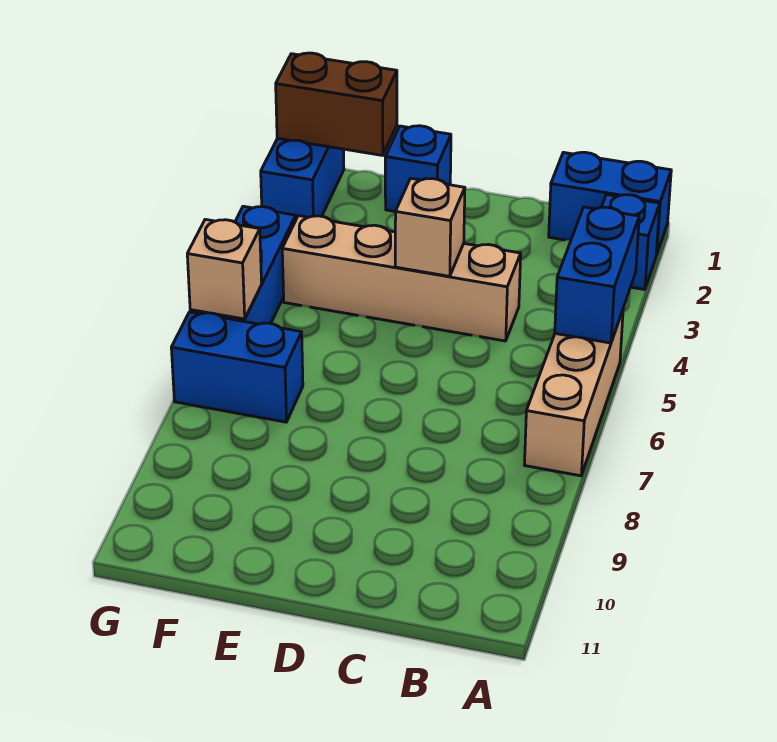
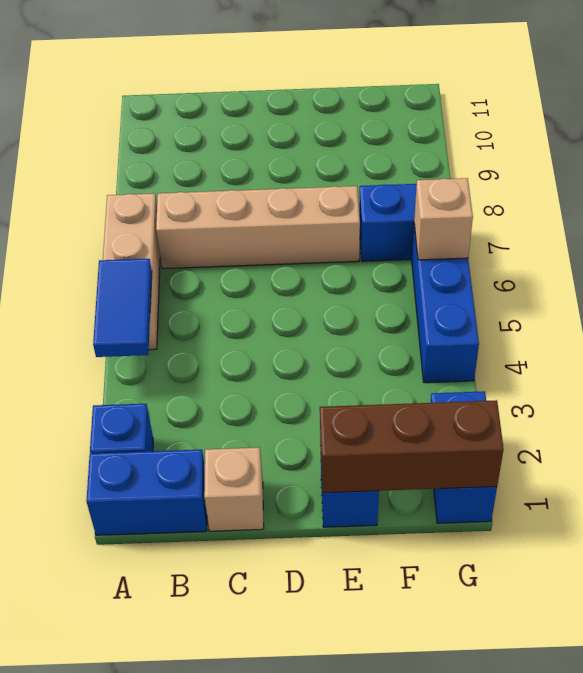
blue 1x2 brick [555,207,639,343] -> blue 1x2 tile [93,259,152,357]
tan 1x4 brick [282,216,521,341] -> tan 1x4 brick moved to [156,186,360,269]
tan 1x1 brick [395,178,465,276] -> tan 1x1 brick moved to [204,447,264,531]
brown 1x2 brick [276,53,397,156] -> brown 1x3 brick [320,400,504,493]

